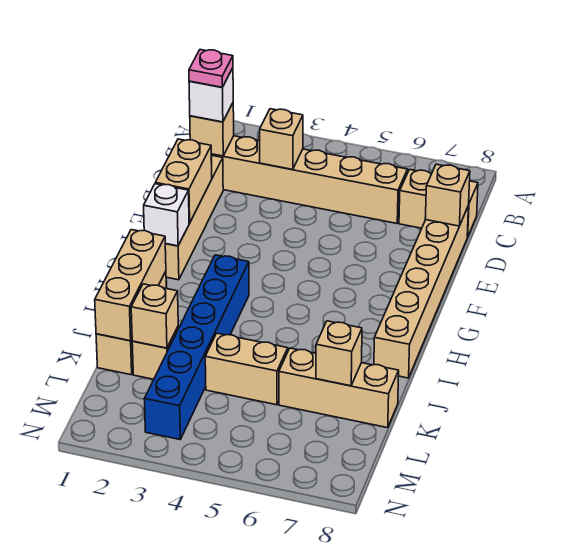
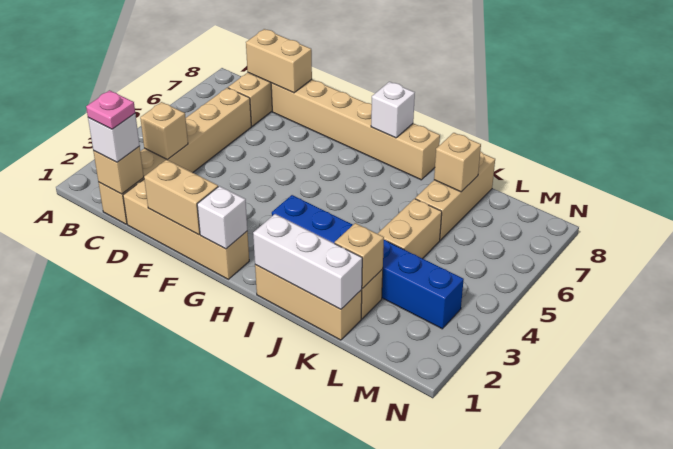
tan 1x1 brick [425,164,470,226] -> tan 1x2 brick [246,29,312,93]
none -> white 1x1 brick [371,82,415,138]
tan 1x3 brick [95,230,166,341] -> white 1x3 brick [253,214,362,309]

